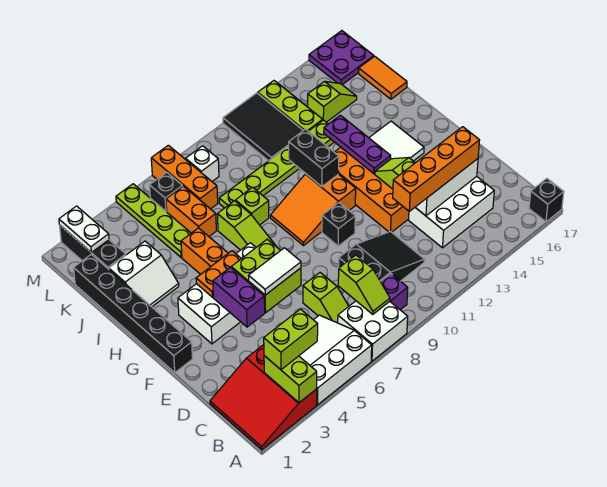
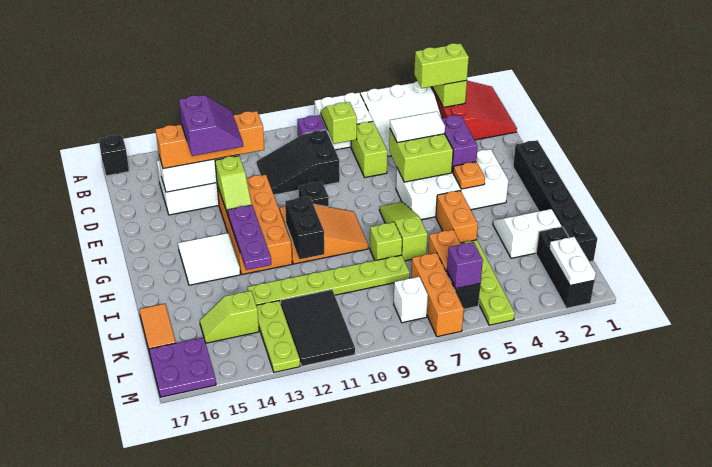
lime 1x2 slope [303,273,349,323] -> lime 1x2 brick [351,121,388,177]
none -> purple 2x2 slope [179,95,243,156]
orange 1x2 plate [196,251,241,297] -> orange 1x1 plate [453,162,485,189]
none -> purple 1x1 brick [447,242,483,288]

